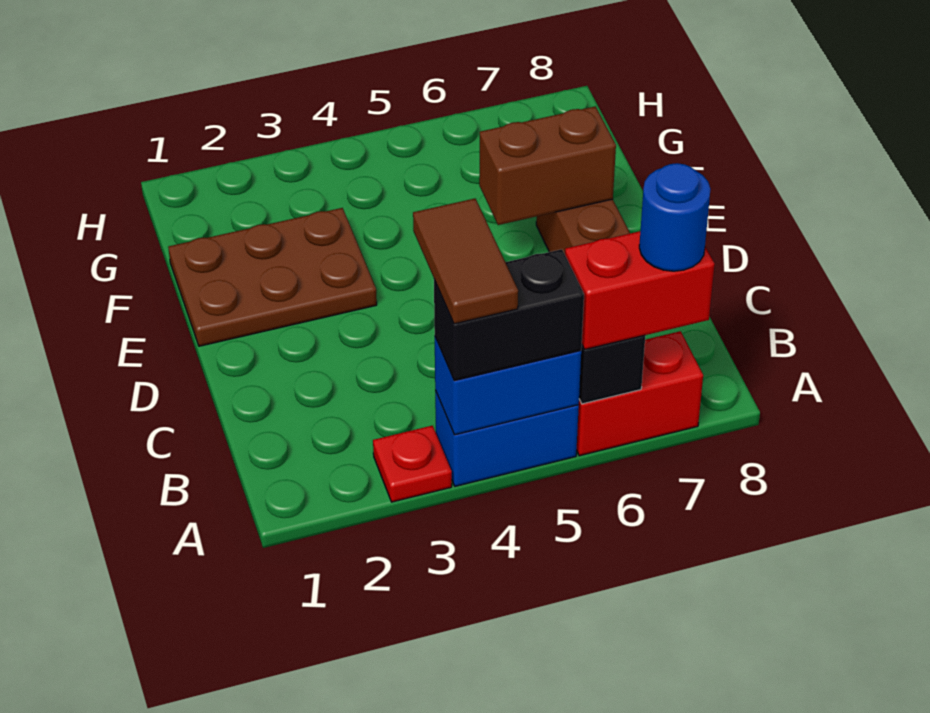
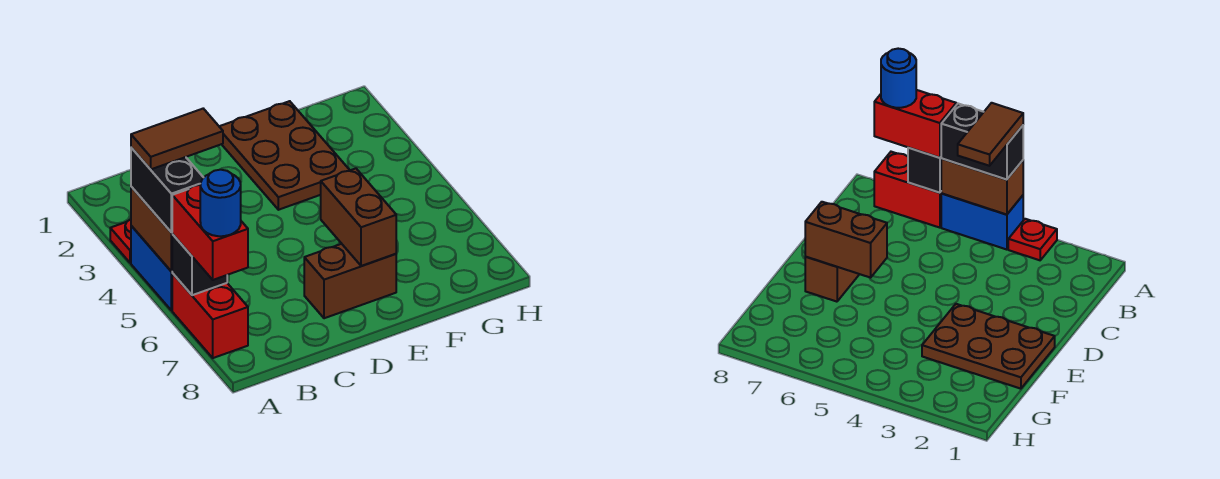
blue 1x2 brick [435,337,581,435] -> brown 1x2 brick [131,187,172,272]

